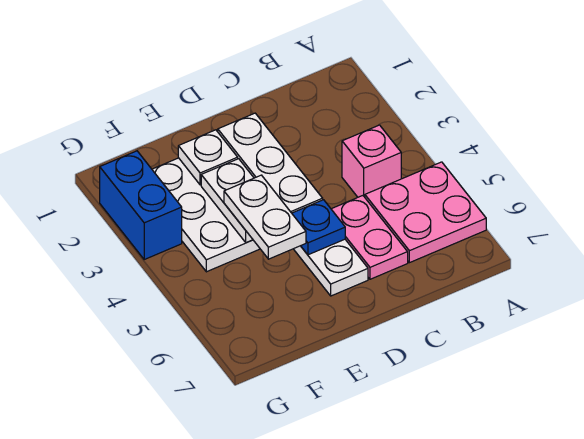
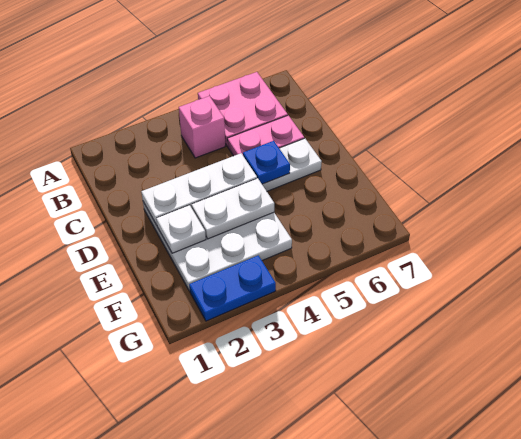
white 1x2 plate [224,175,306,259] -> none
blue 1x2 brick [100,151,182,259] -> blue 1x2 plate [189,255,276,321]

